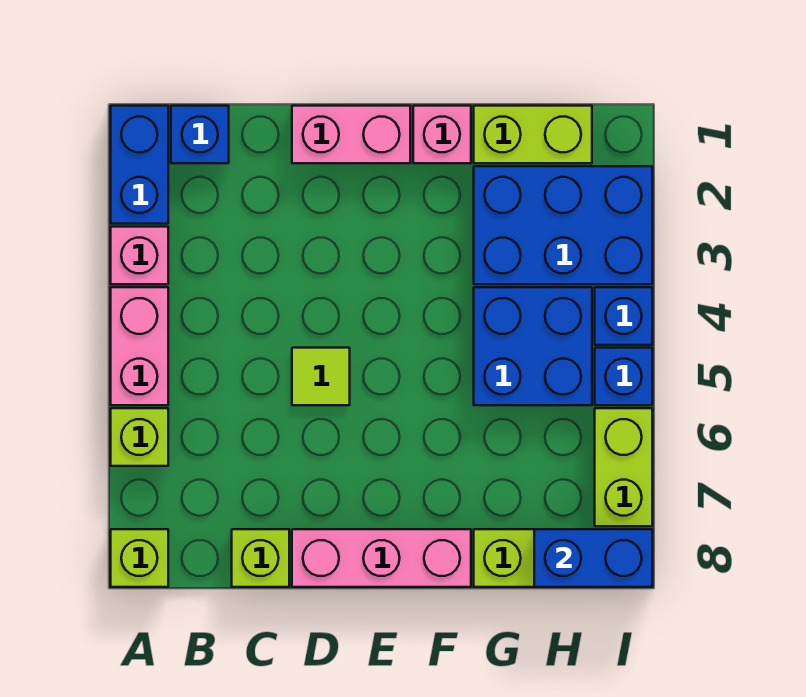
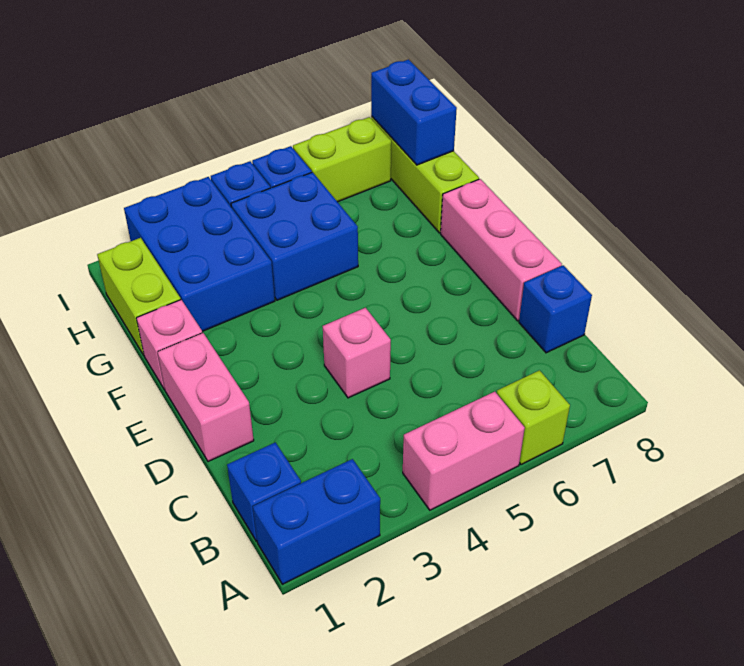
pink 1x1 brick [111,227,168,284] -> pink 1x1 brick moved to [323,308,391,398]
lime 1x1 brick [111,529,168,587] -> none
lime 1x1 brick [232,529,289,587] -> blue 1x1 brick [519,265,592,353]
lime 1x1 tile [292,348,350,405] -> none

